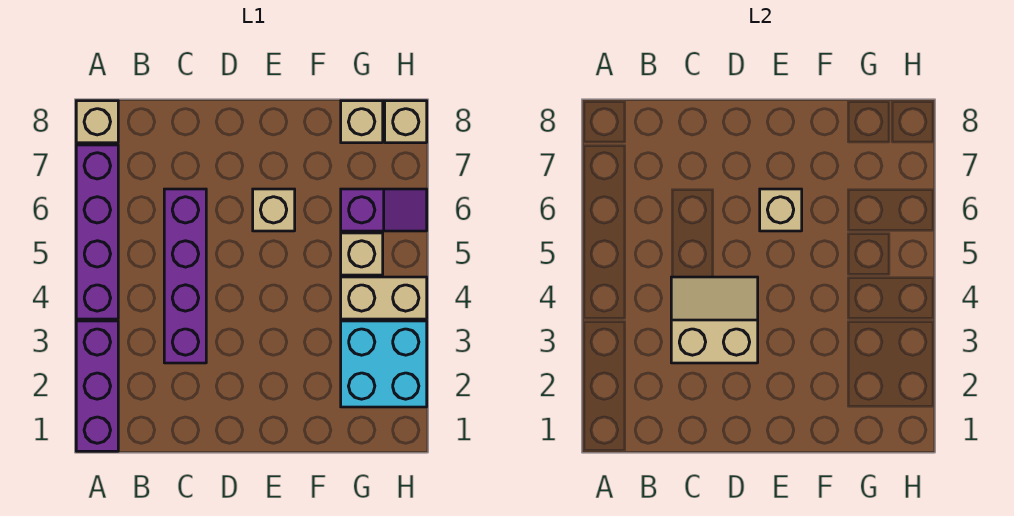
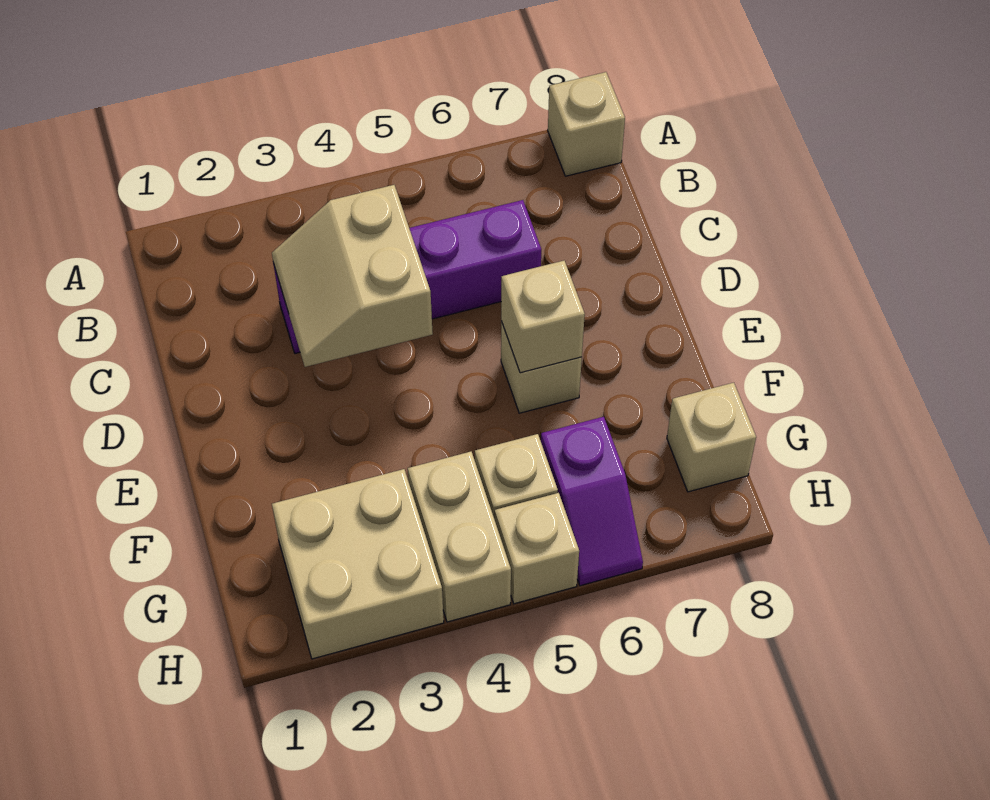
purple 1x3 brick [76,321,118,451] -> none
purple 1x4 brick [76,145,118,319] -> none
tan 2x2 slope [671,277,758,363] -> tan 2x2 slope turned to [272,185,433,367]
cyan 2x2 brick [341,321,427,407] -> tan 2x2 brick [272,469,444,659]
tan 1x1 brick [385,101,427,143] -> tan 1x1 brick moved to [495,493,579,604]

